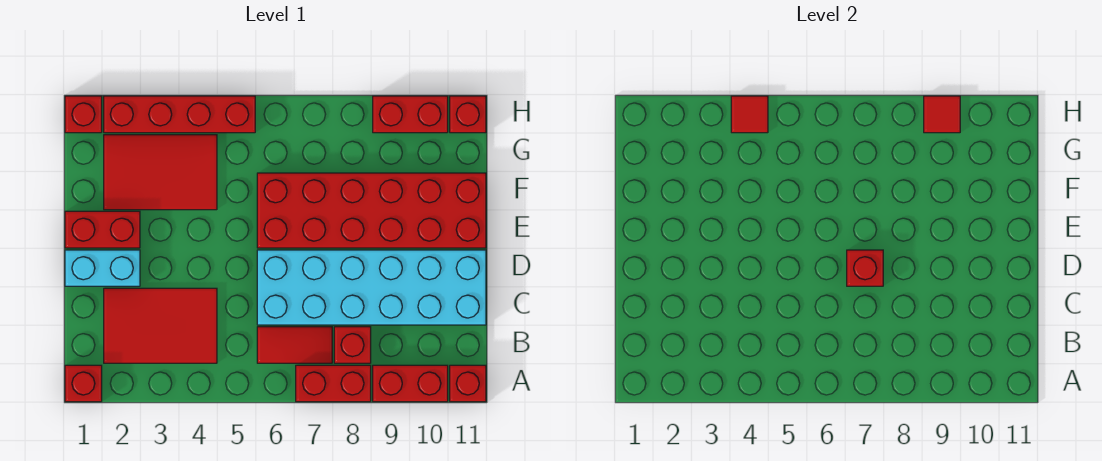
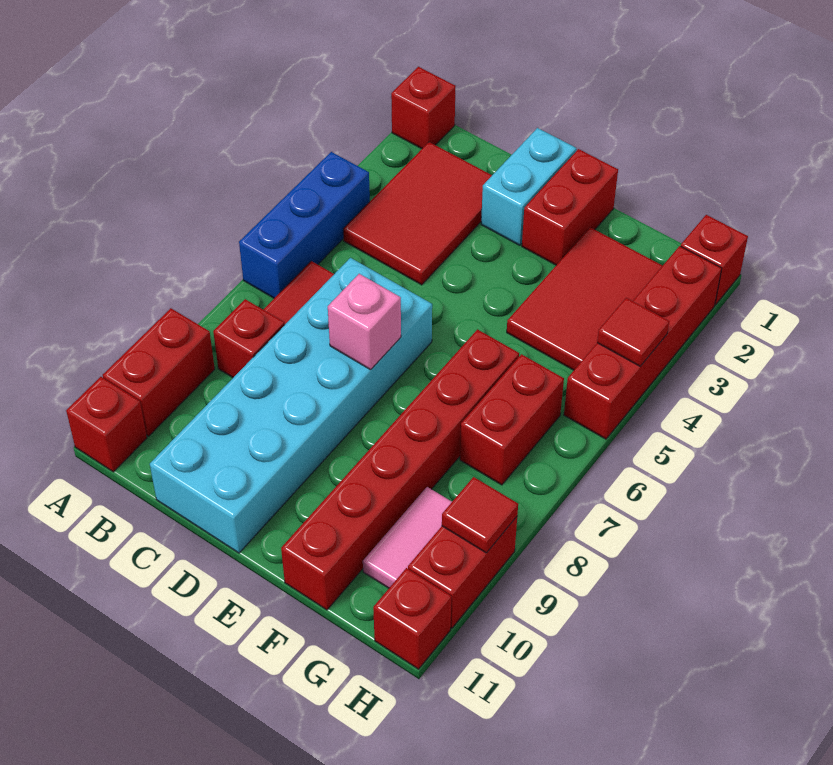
none -> blue 1x3 brick [239,152,370,298]
red 1x2 brick [296,365,371,402] -> red 1x2 brick moved to [460,354,564,485]
red 1x1 brick [847,250,883,286] -> pink 1x1 brick [328,274,401,370]
red 2x6 brick [257,173,486,248] -> red 1x6 brick [281,330,519,610]
none -> pink 1x2 tile [363,487,452,588]

